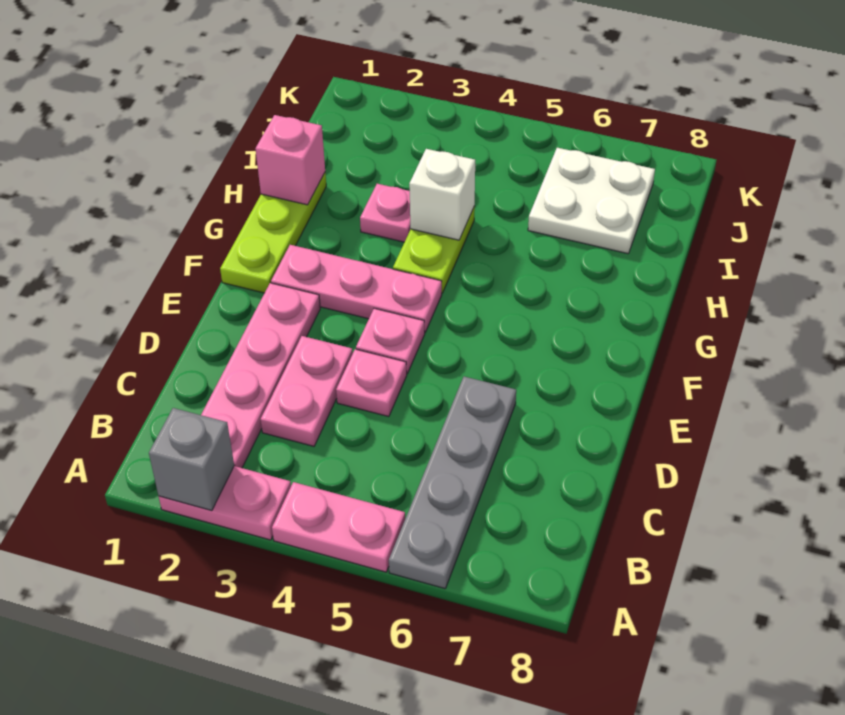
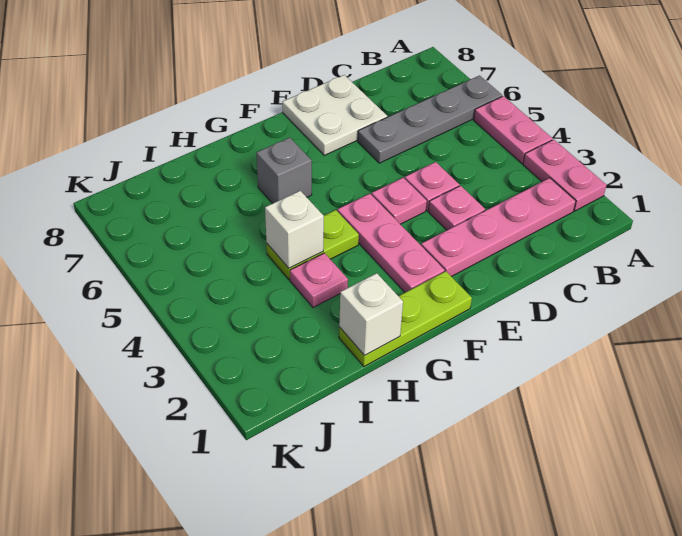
grey 1x1 brick [149,408,234,511] -> grey 1x1 brick moved to [256,138,312,204]
pink 1x2 plate [261,336,353,446] -> pink 1x1 plate [428,186,485,230]
pink 1x1 brick [255,115,325,205] -> white 1x1 brick [339,273,403,356]
white 2x2 plate [528,148,655,254] -> white 2x2 plate moved to [282,75,387,155]

